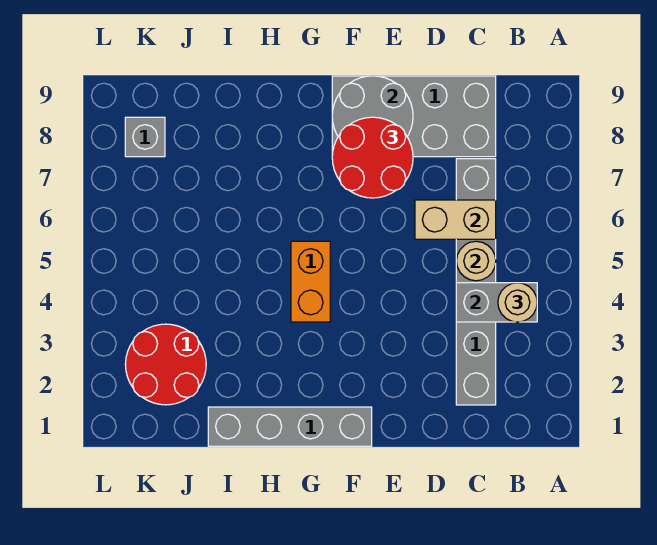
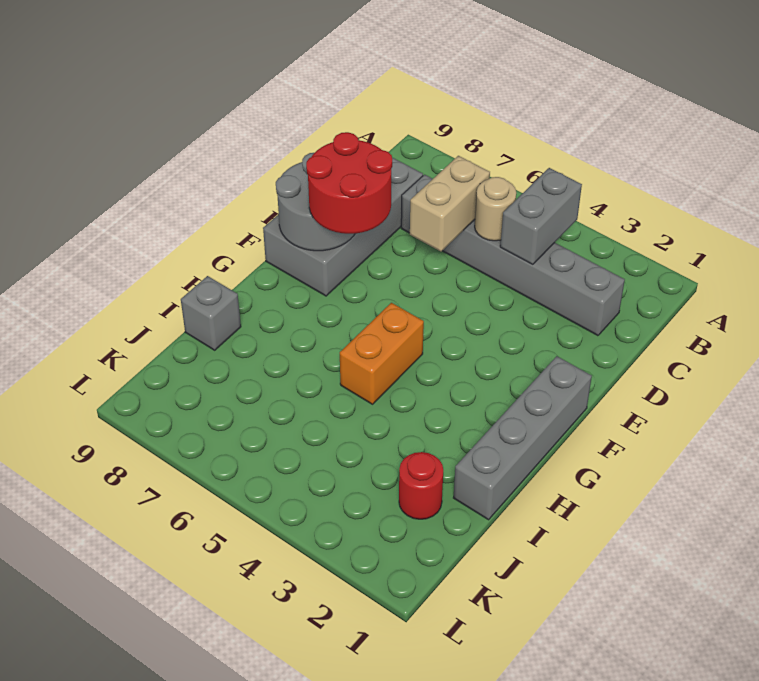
tan 1x1 round brick [498,283,537,322] -> none
orange 1x2 brick [291,241,330,322] -> orange 1x2 brick turned to [340,303,424,404]
red 2x2 round brick [125,324,206,405] -> red 1x1 round brick [399,452,443,519]
grey 1x1 brick [125,117,165,157] -> grey 1x1 brick moved to [181,276,241,350]

